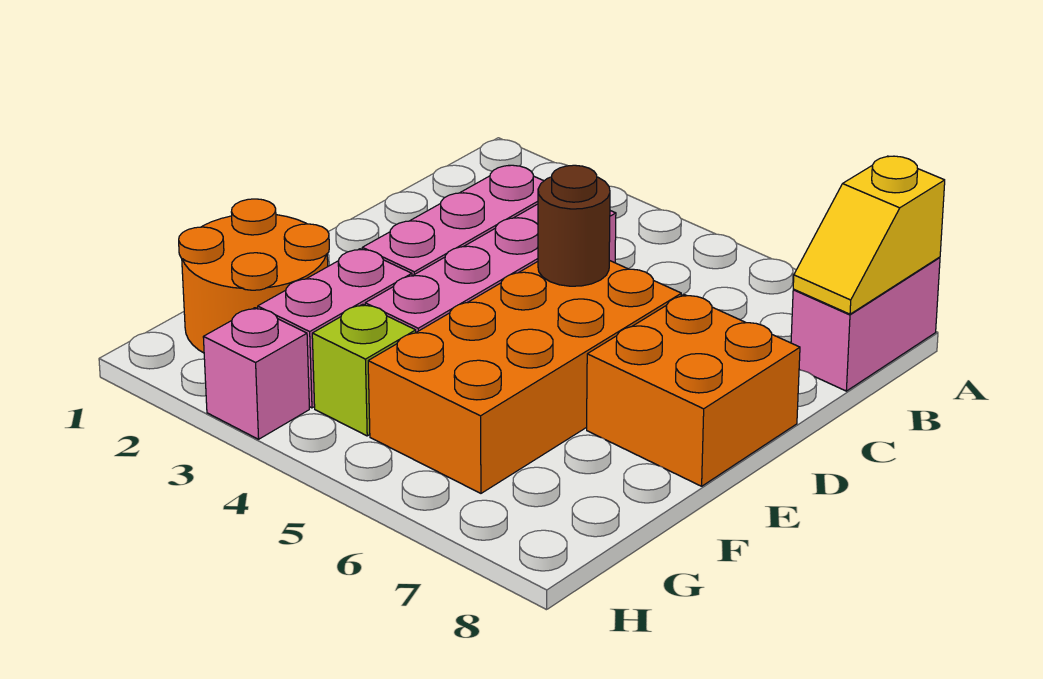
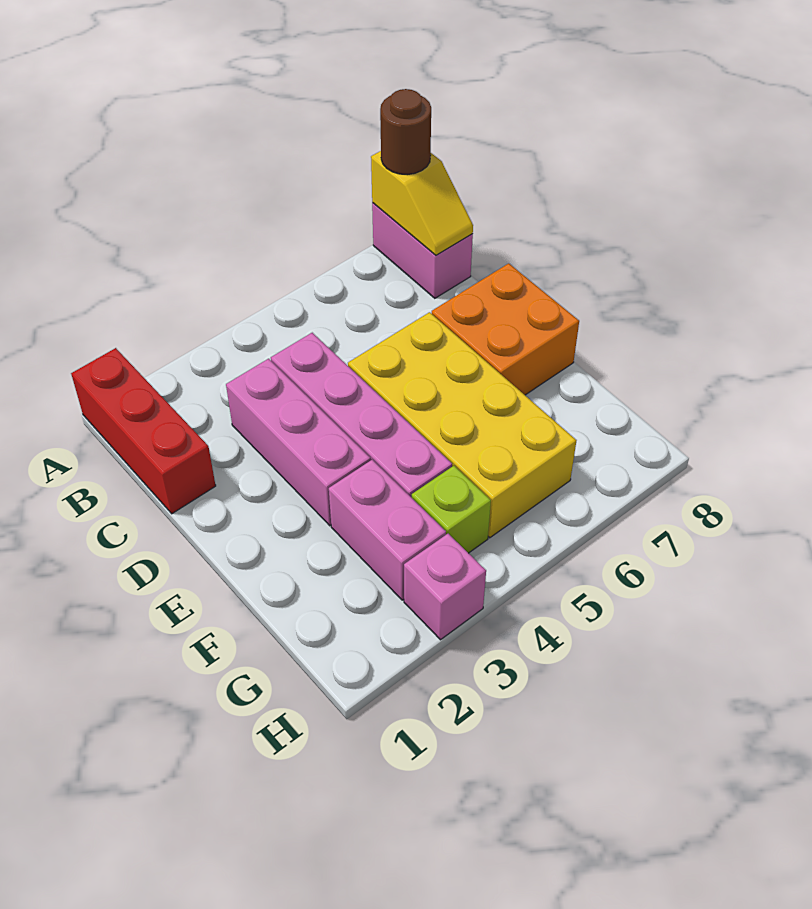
none -> red 1x3 brick [71,348,216,514]
orange 2x4 brick [368,260,681,493] -> yellow 2x4 brick [348,312,576,538]
brown 1x1 round brick [538,165,610,286] -> brown 1x1 round brick moved to [380,89,431,175]
orange 2x2 round brick [179,199,329,353] -> none

